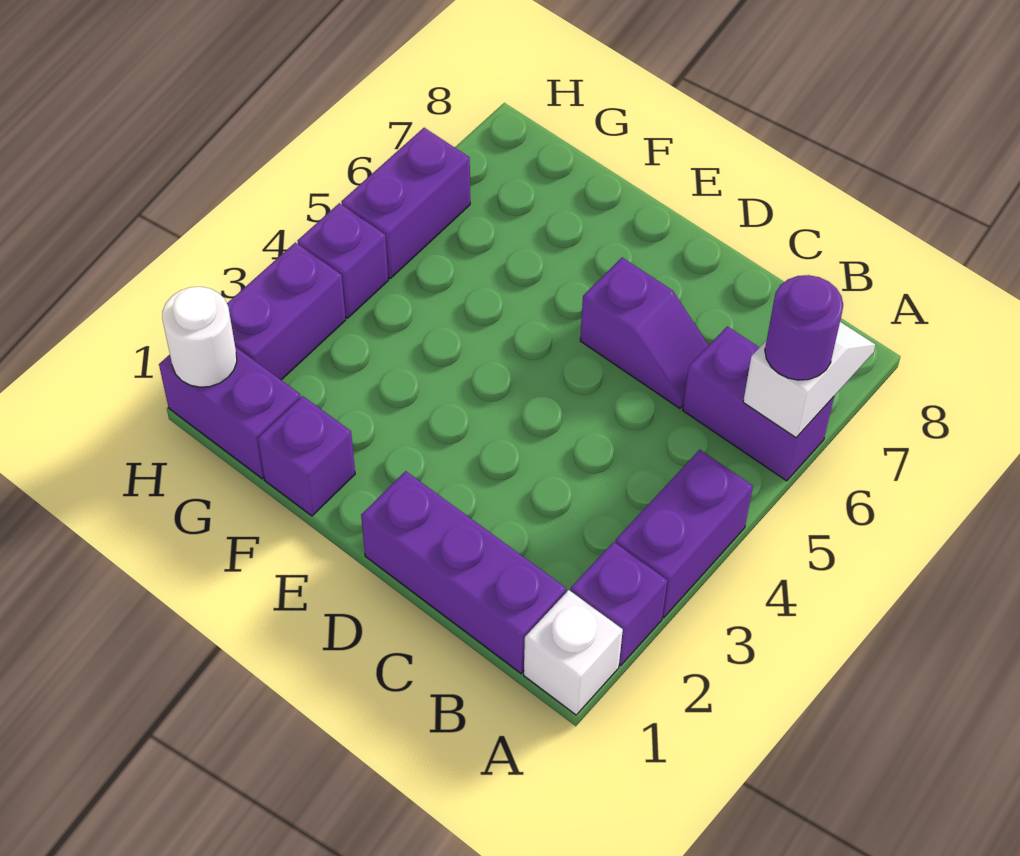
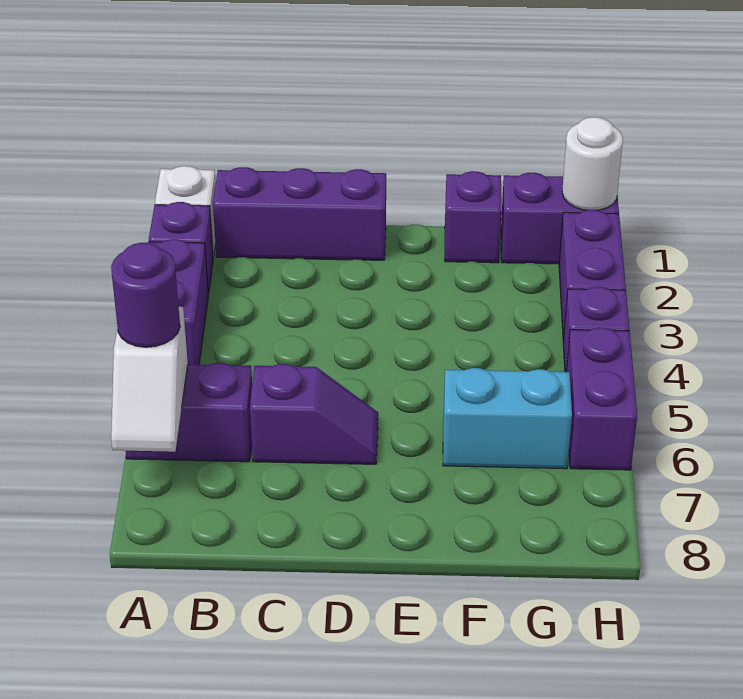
purple 1x2 slope [580,258,709,408] -> purple 1x2 slope turned to [250,364,378,464]
none -> cyan 1x2 brick [443,368,572,469]

